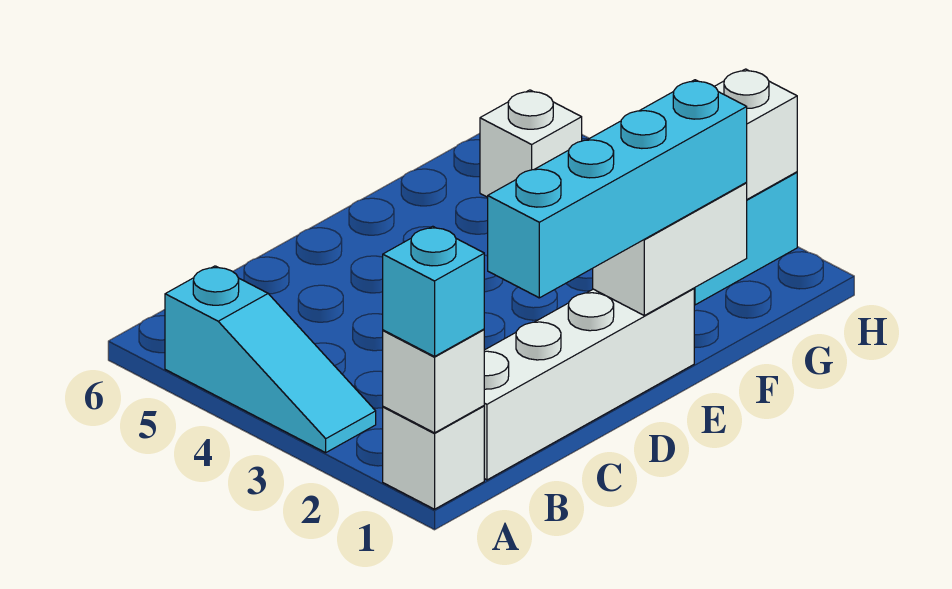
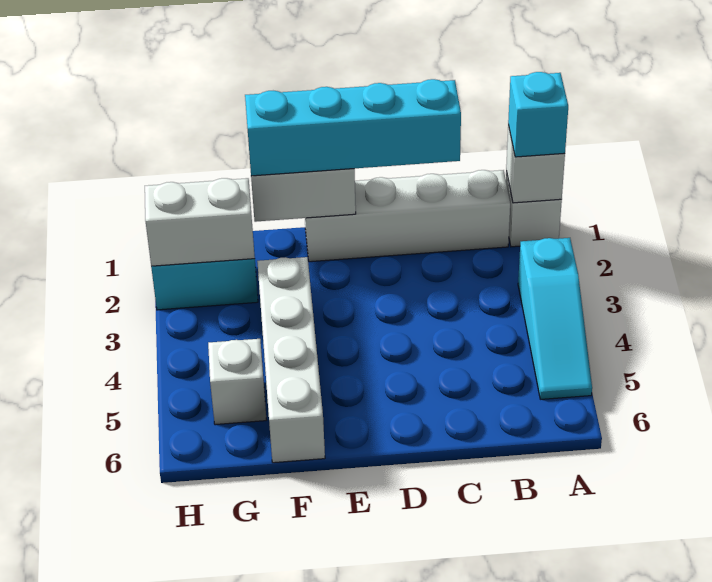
cyan 1x3 slope [165,266,376,453] -> cyan 1x3 slope turned to [518,238,592,399]
none -> white 1x4 brick [257,257,325,463]

